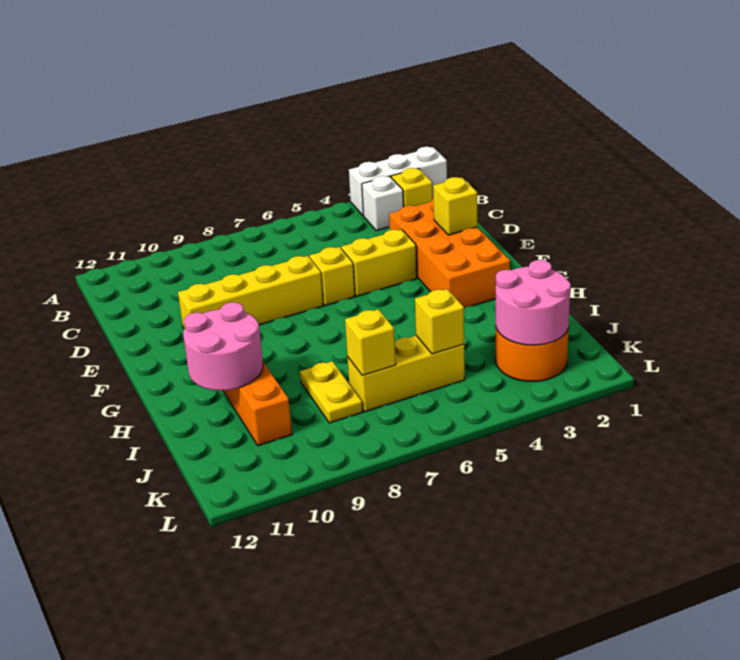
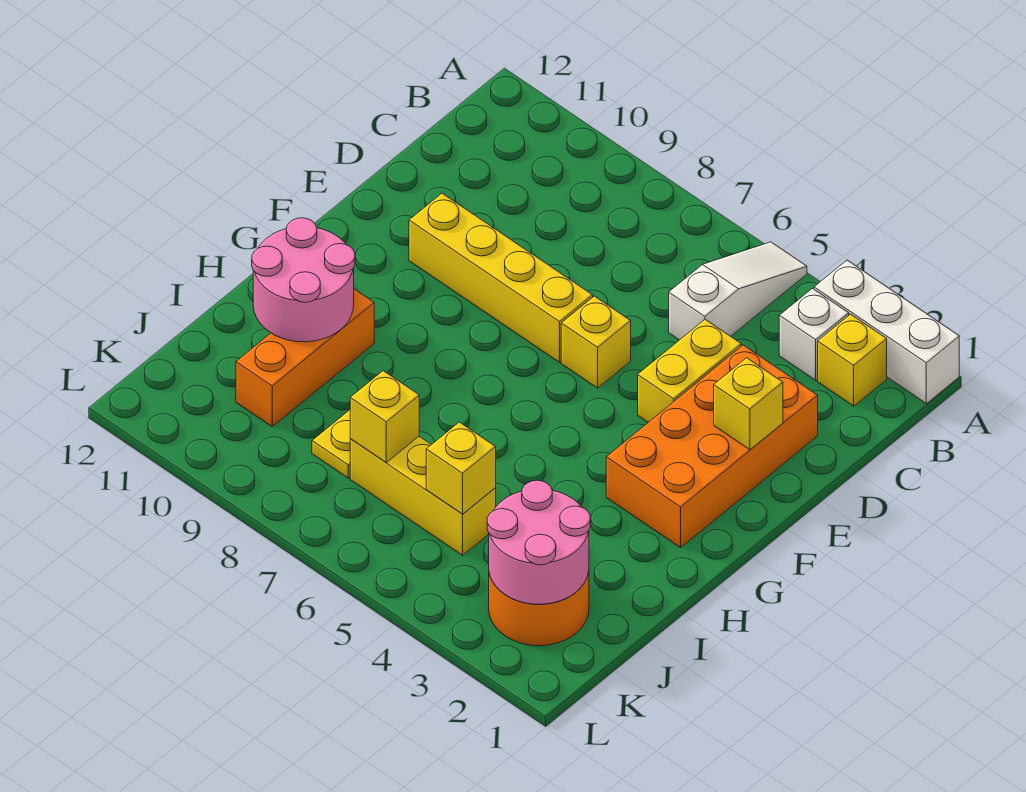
none -> white 1x3 slope [669,242,807,340]
yellow 1x2 brick [341,230,417,296] -> yellow 1x2 brick turned to [638,319,741,422]

